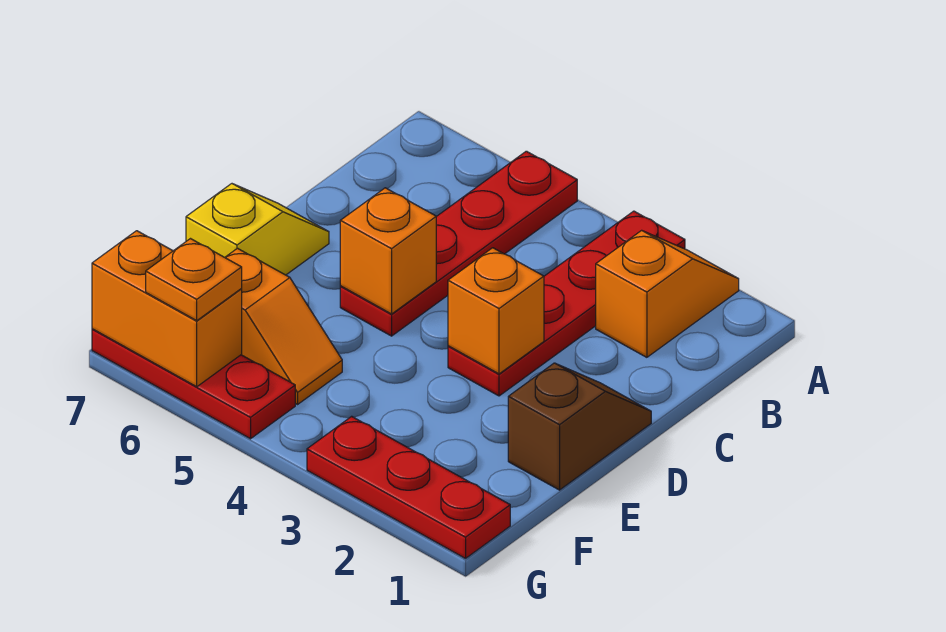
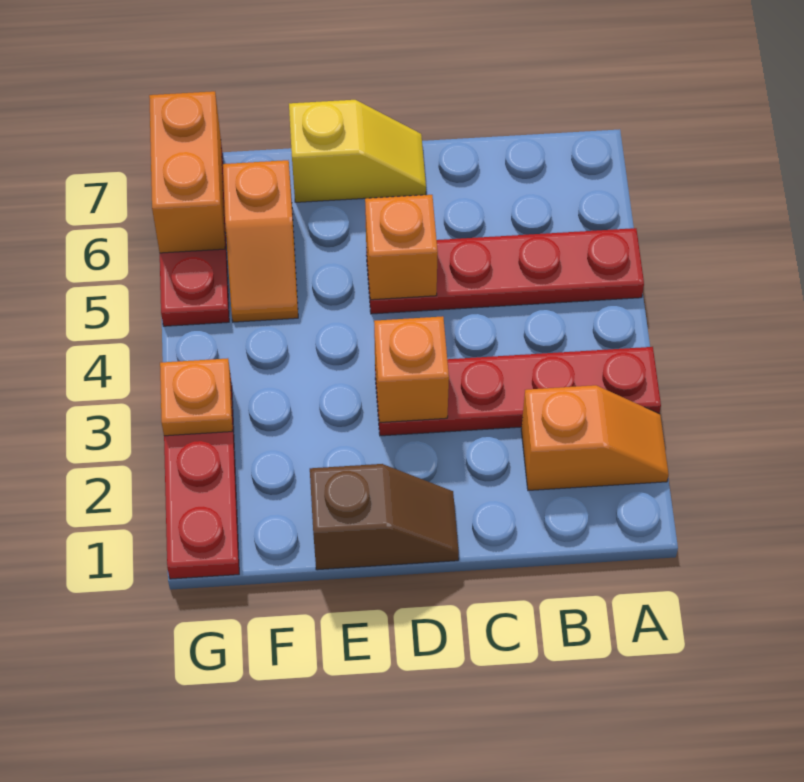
orange 1x1 plate [146,239,242,321] -> orange 1x1 plate moved to [160,358,232,436]

